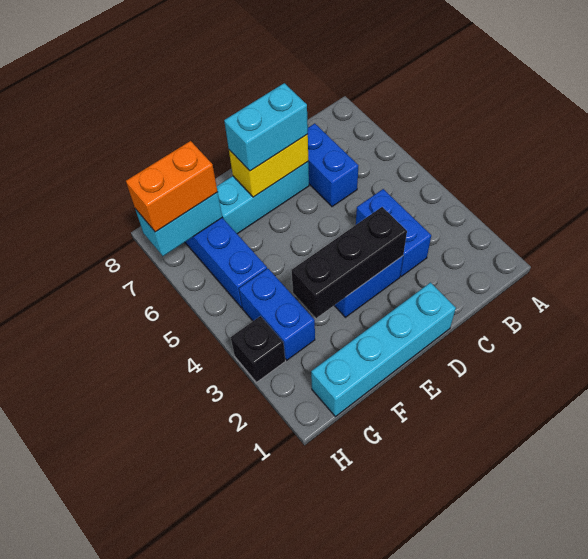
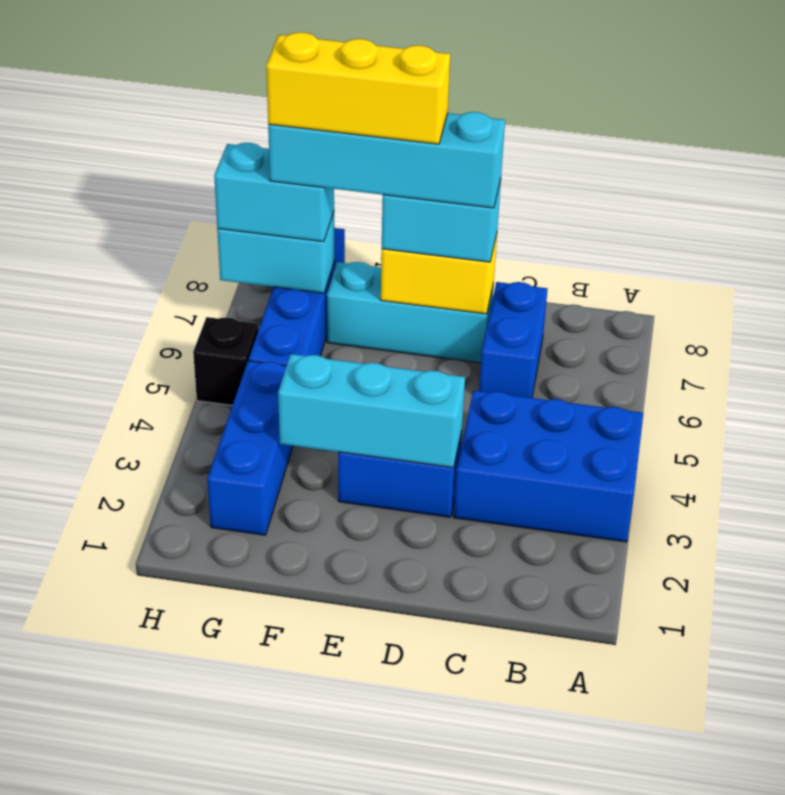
blue 1x2 brick [356,189,431,276] -> blue 2x3 brick [454,390,643,542]
cyan 1x4 brick [311,283,456,417] -> cyan 1x4 brick moved to [268,112,505,208]
black 1x3 brick [291,207,407,318] -> cyan 1x3 brick [278,354,465,468]
none -> yellow 1x3 brick [266,32,450,144]
blue 1x2 brick [239,268,315,360] -> blue 1x3 brick [207,361,293,535]
orange 1x2 brick [126,141,218,232] -> cyan 1x2 brick [214,143,334,242]
black 1x1 brick [230,316,285,382] -> black 1x1 brick moved to [193,317,258,405]

